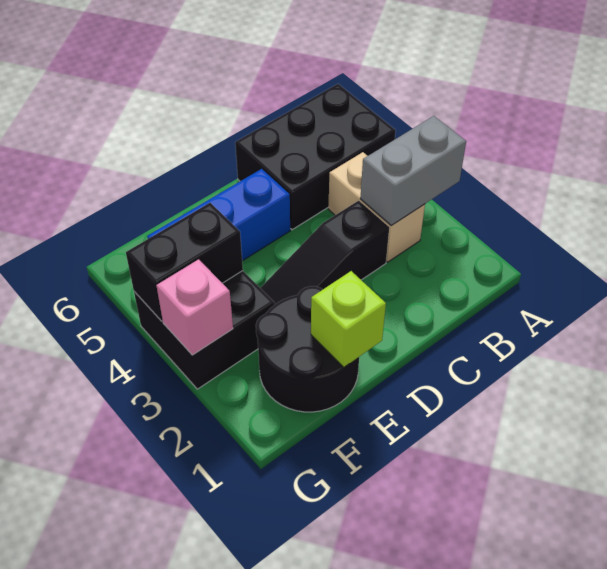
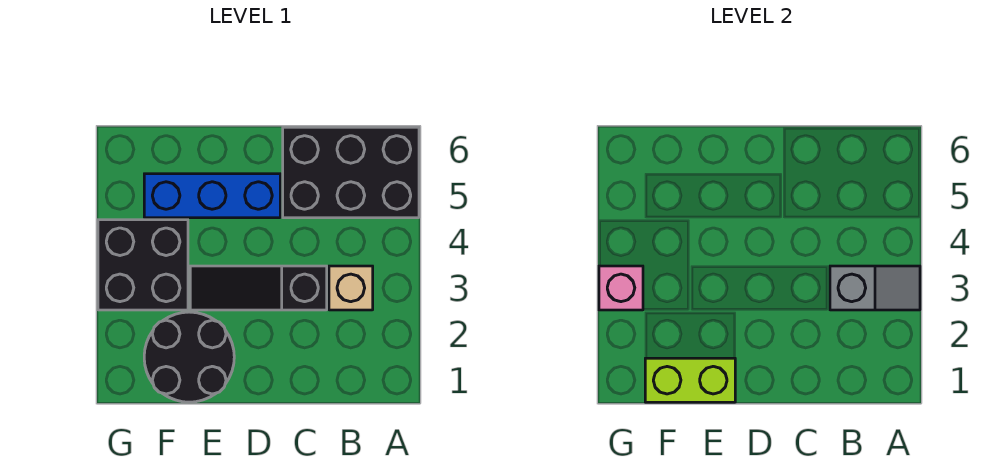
grey 1x2 brick [360,116,466,226] -> grey 1x2 slope [830,266,920,310]
tan 1x2 brick [328,152,425,262] -> tan 1x1 brick [329,266,373,310]
lime 1x1 brick [311,271,386,367] -> lime 1x2 brick [645,358,735,402]
black 1x2 brick [126,203,243,321] -> none

